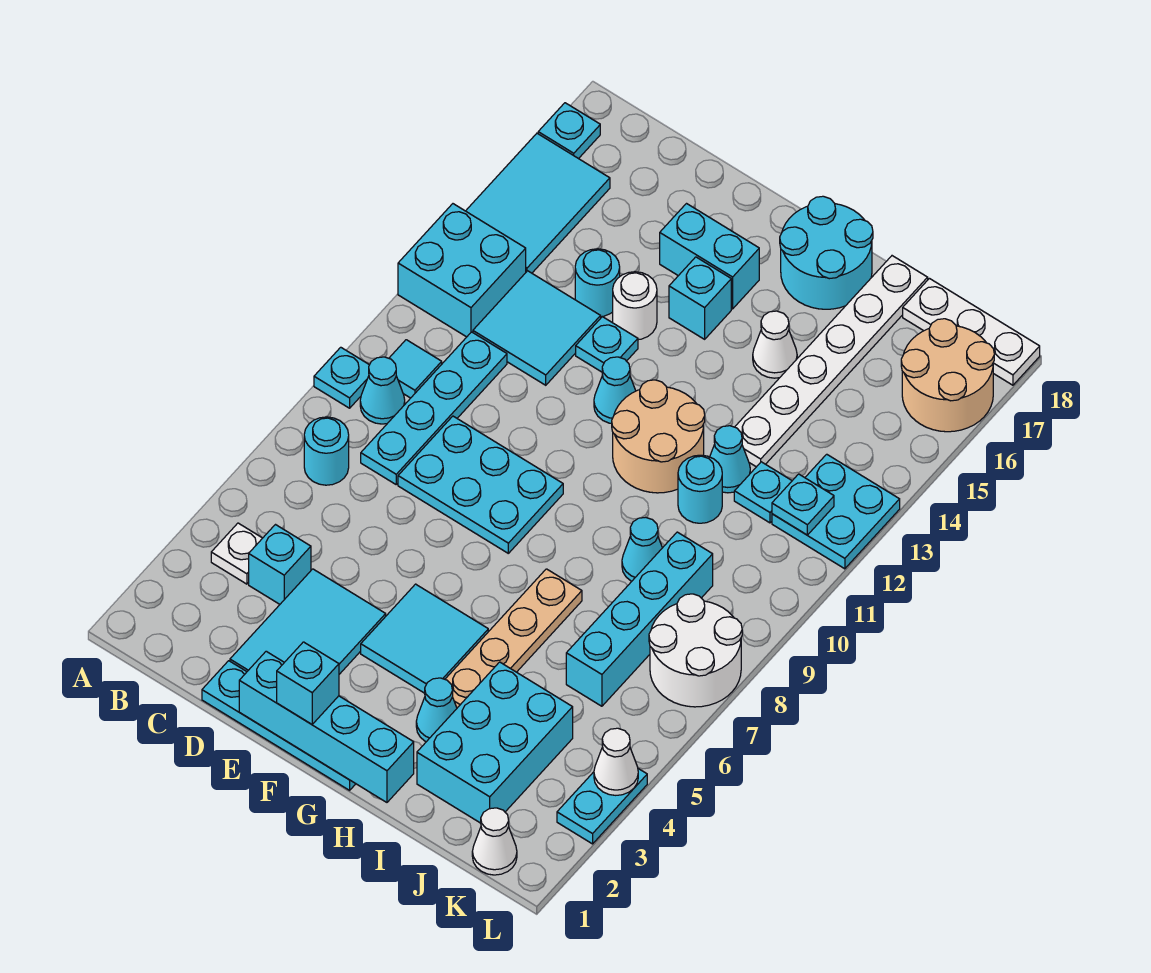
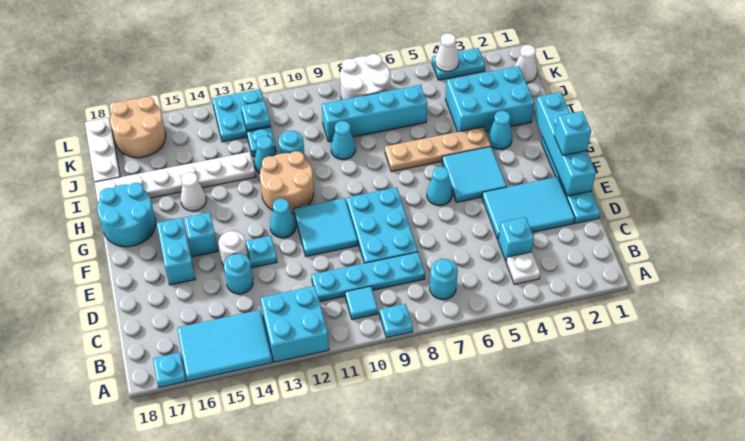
cyan 1x1 cone [360,357,405,424] -> cyan 1x1 cone moved to [427,167,452,206]
cyan 2x2 tile [473,271,601,385] -> cyan 2x2 tile moved to [294,198,358,256]

